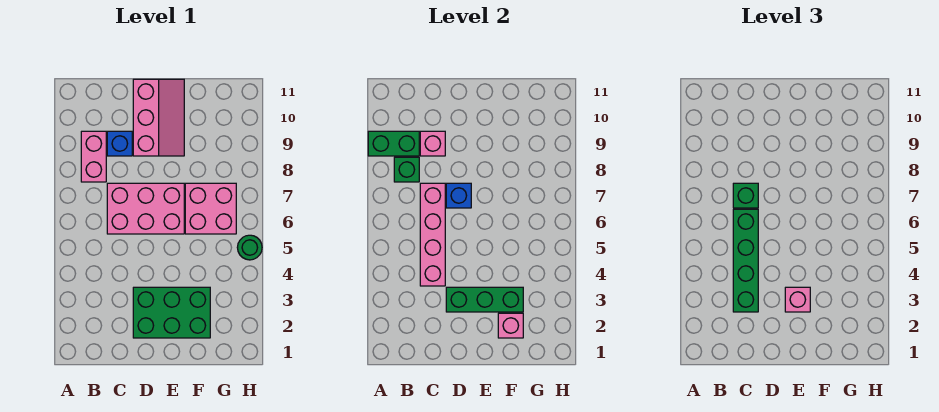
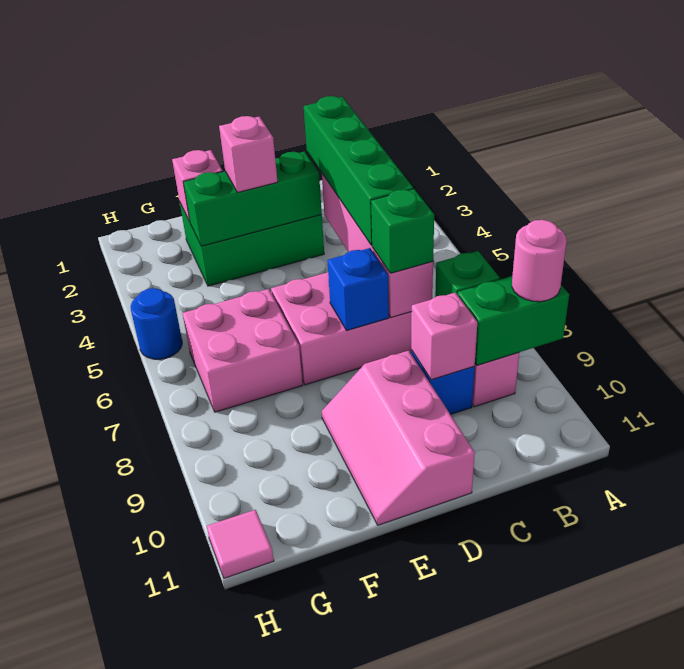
none -> pink 1x1 round brick [512,220,567,302]
green 1x1 round brick [237,235,262,260] -> blue 1x1 round brick [131,288,182,359]
none -> pink 1x1 tile [207,510,274,578]

